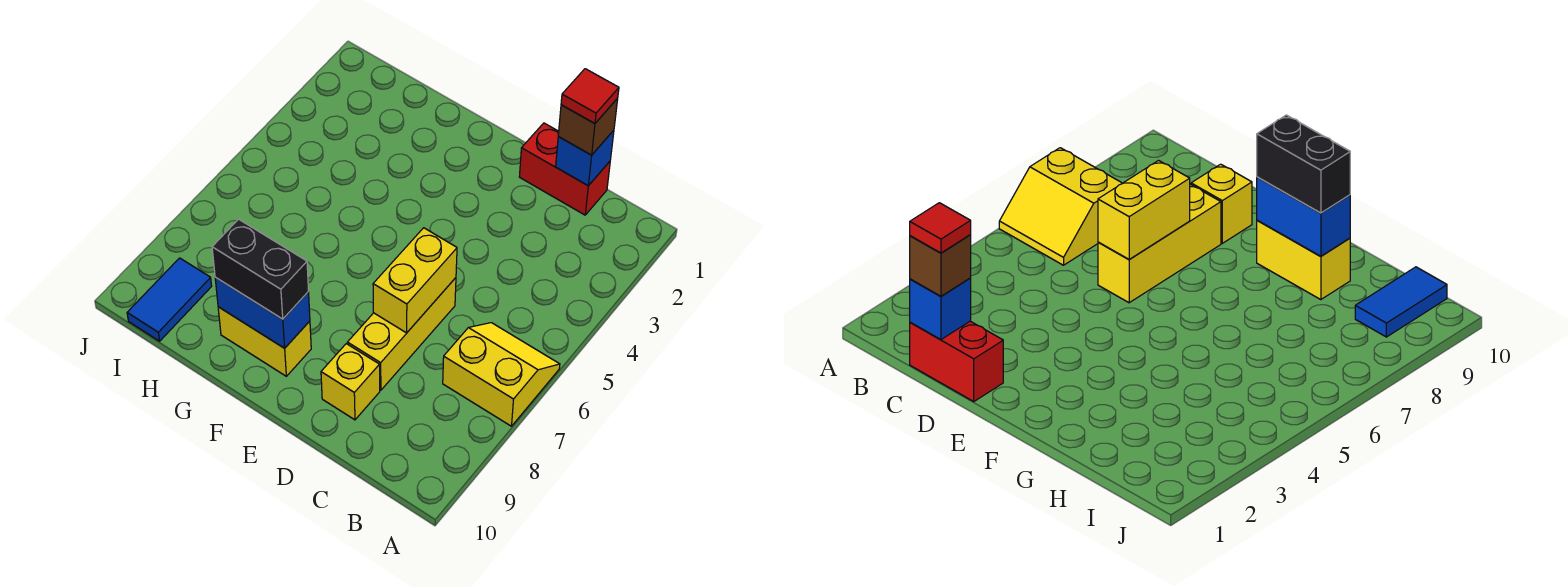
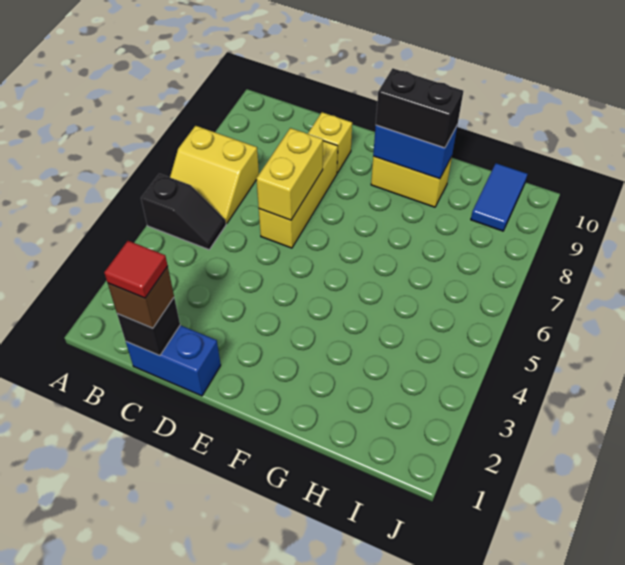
none -> black 1x2 slope [141,174,226,250]
red 1x2 brick [519,123,610,215] -> blue 1x2 brick [126,325,221,396]
blue 1x1 brick [556,130,614,186] -> black 1x1 brick [117,298,180,356]

